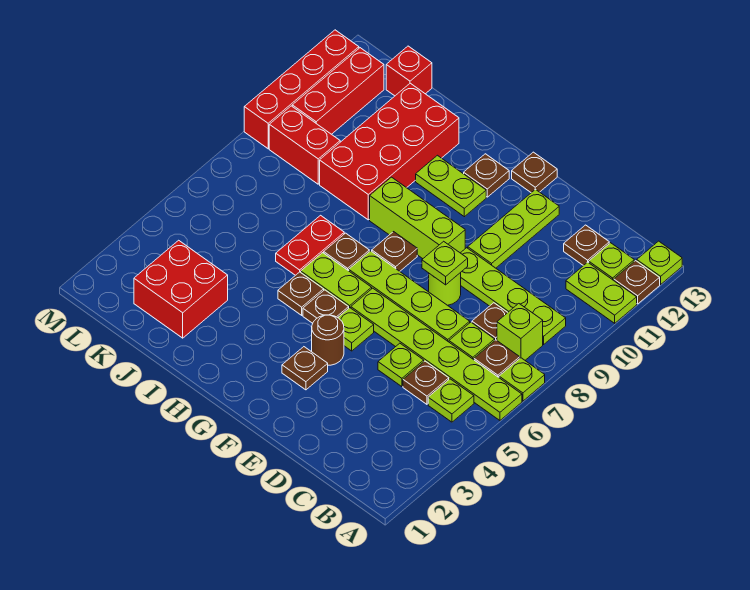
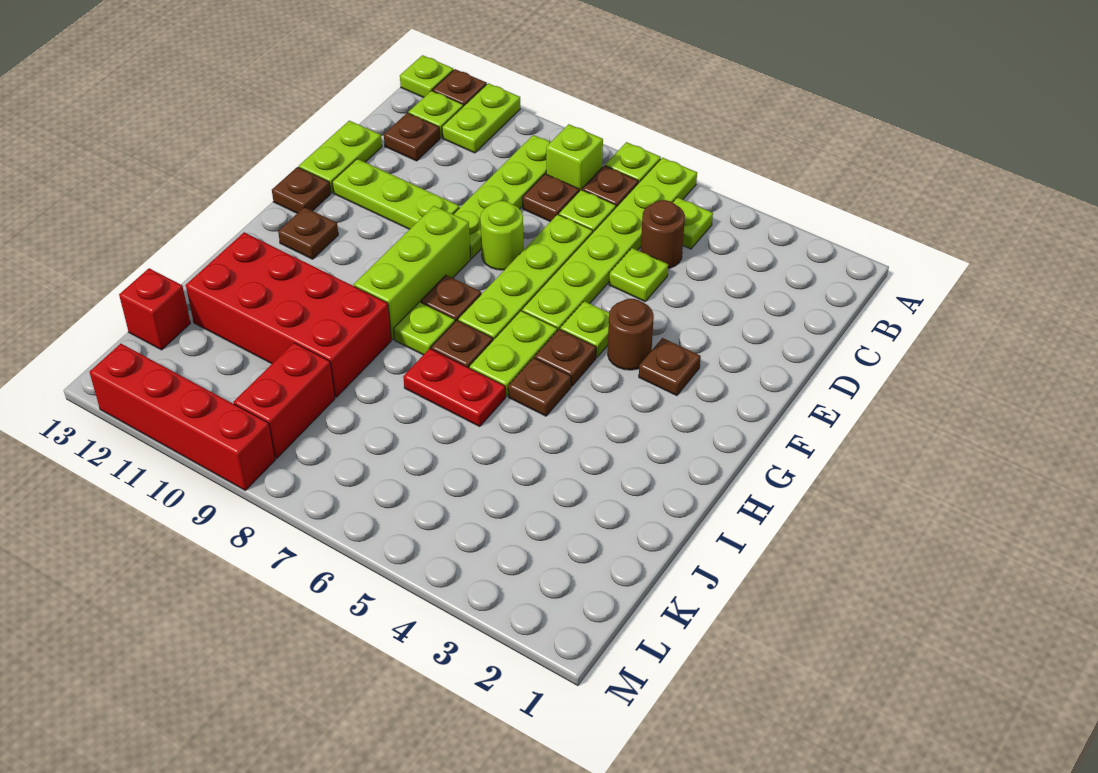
brown 1x1 plate [403,361,449,404] -> brown 1x1 round brick [641,200,685,269]
lime 1x1 plate [422,241,468,285] -> lime 1x1 plate moved to [394,302,455,355]
lime 1x2 plate [416,155,486,217] -> lime 1x2 plate moved to [299,121,382,193]
red 2x2 brick [134,240,228,338] -> none
red 1x3 brick [292,48,384,134] -> none

